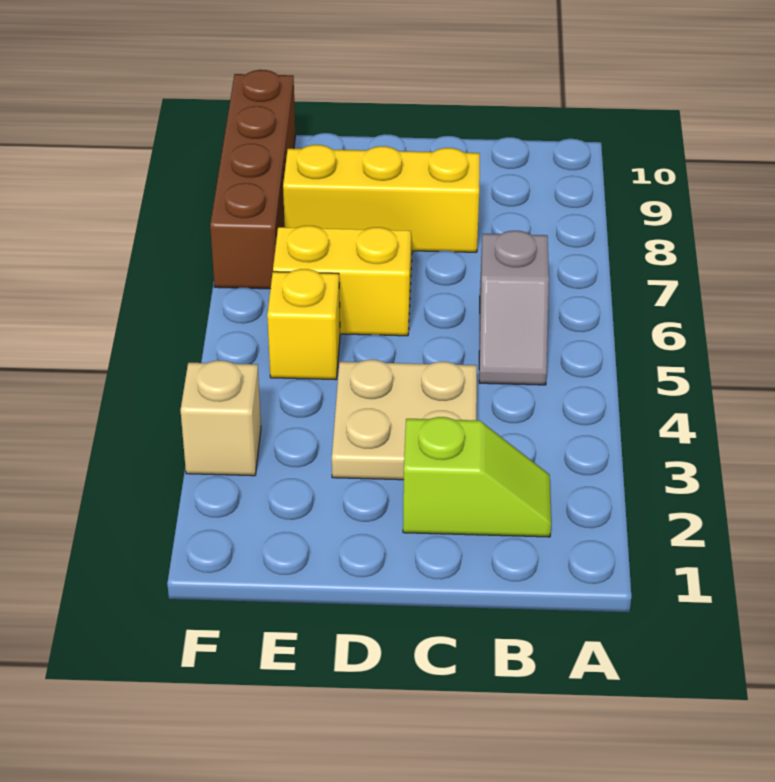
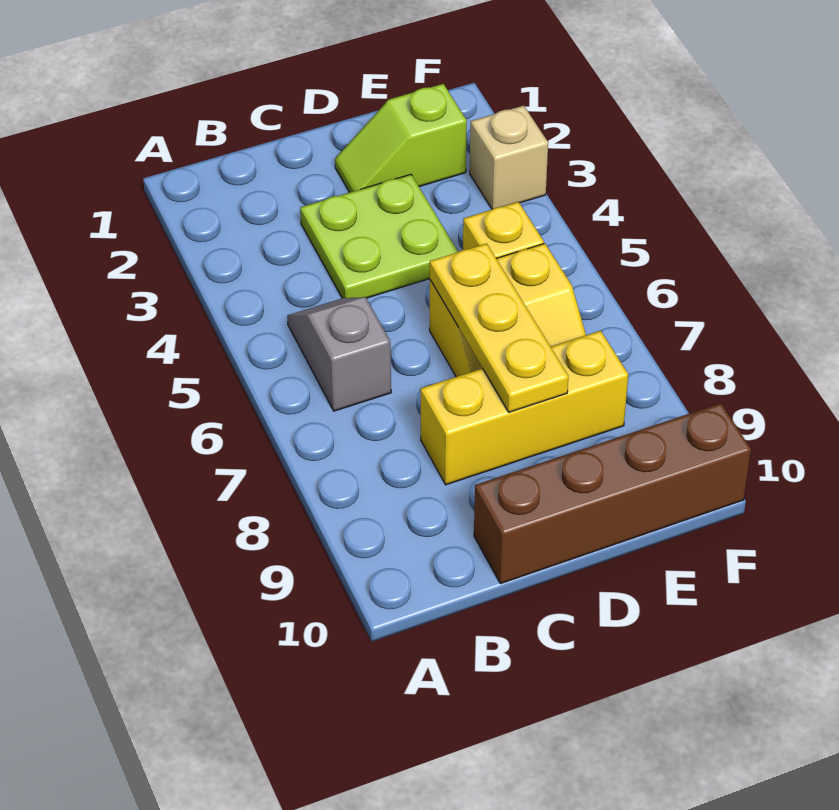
lime 1x2 slope [403,417,551,537] -> lime 1x2 slope moved to [335,84,467,192]
tan 2x2 plate [332,360,477,480] -> lime 2x2 plate [300,174,458,298]
none -> yellow 1x3 plate [430,243,568,412]
brown 1x4 brick [210,70,296,289] -> brown 1x4 brick turned to [474,403,751,584]

